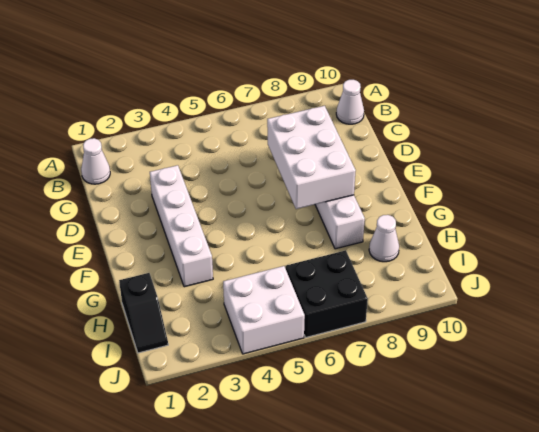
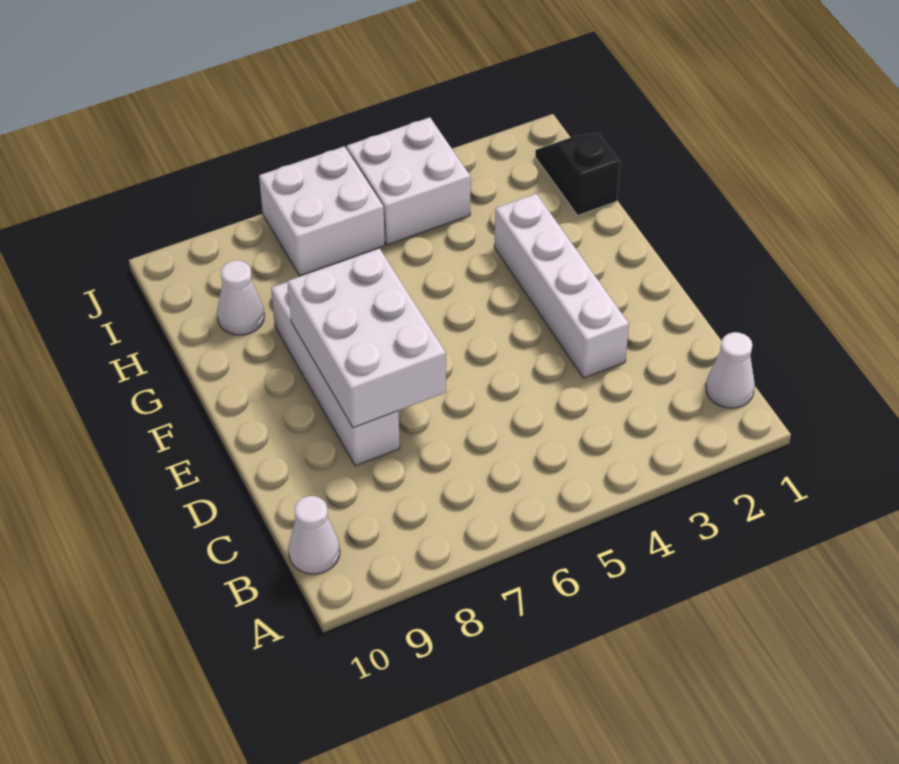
black 2x2 brick [285,250,368,337] -> white 2x2 brick [259,146,385,276]

